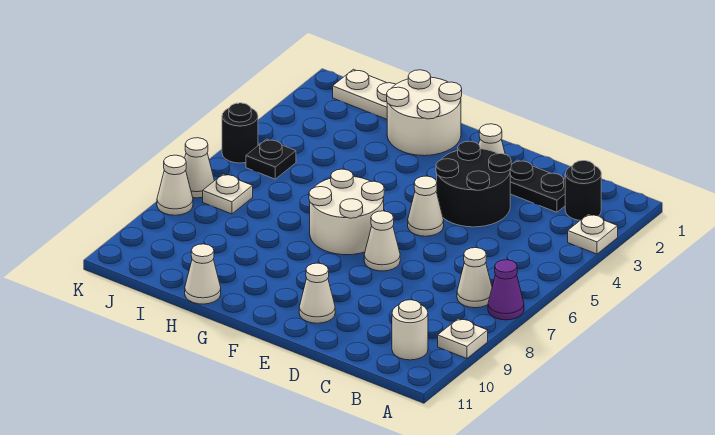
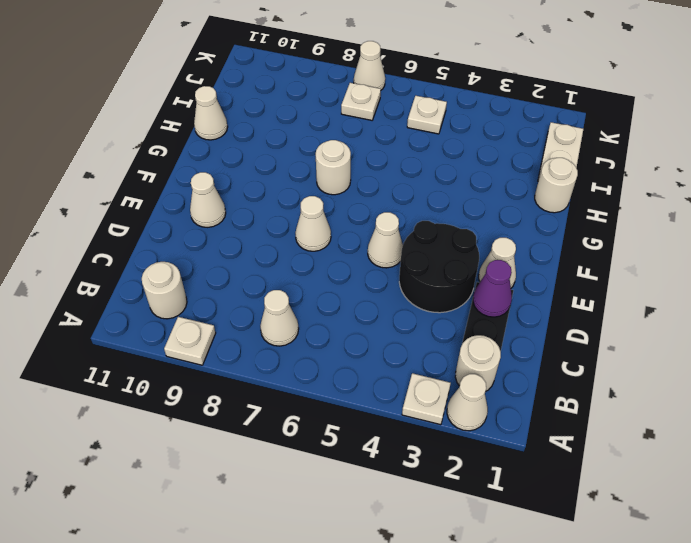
purple 1x1 cone [488,260,524,320] -> purple 1x1 cone moved to [473,260,512,317]
black 1x1 round brick [565,161,601,220] -> white 1x1 round brick [455,335,501,391]
white 2x2 round brick [309,169,384,255] -> white 1x1 round brick [316,140,351,195]
white 2x2 round brick [387,70,462,156] -> white 1x1 round brick [535,158,578,213]
black 1x1 plate [246,139,296,179] -> white 1x1 plate [407,96,447,134]
black 1x1 round brick [222,103,258,163] -> none
white 1x1 cone [157,155,193,215] -> white 1x1 cone moved to [447,374,488,431]

